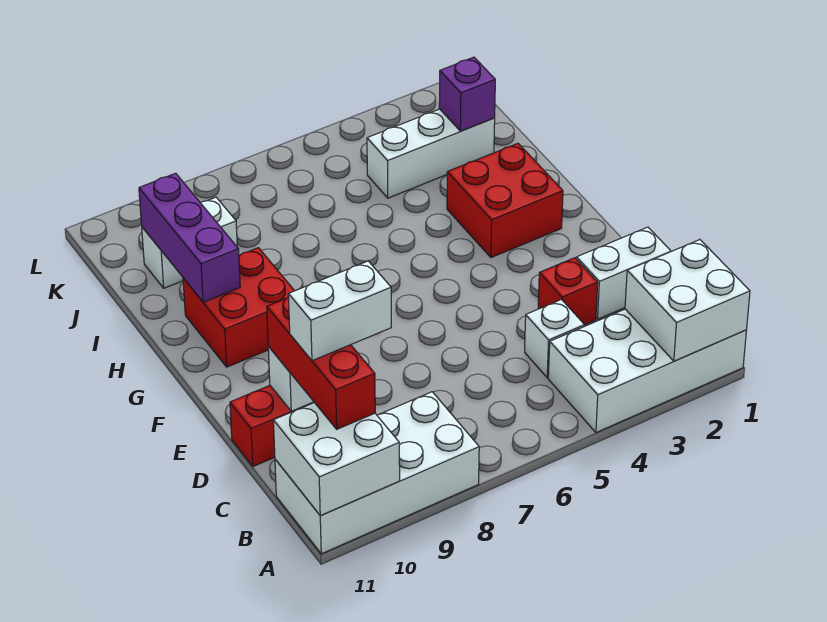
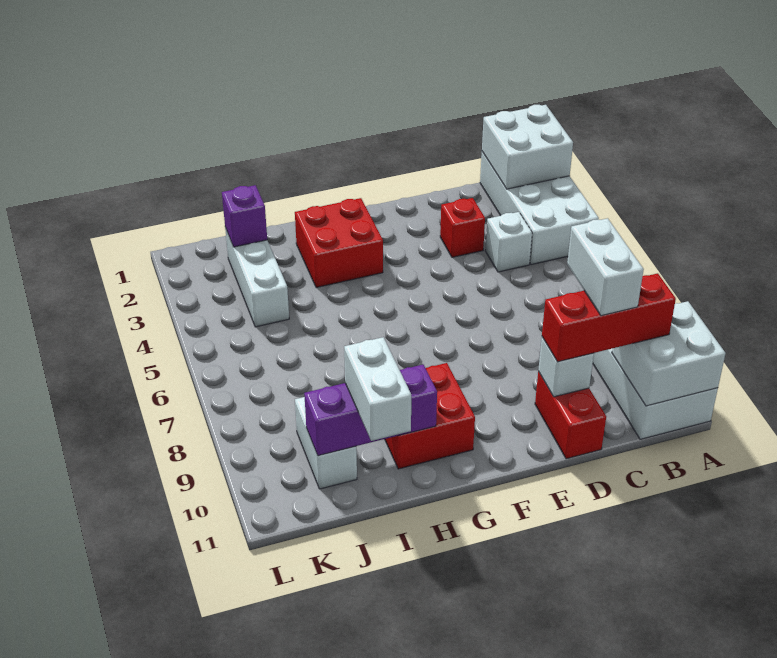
white 1x2 brick [576,227,671,319] -> white 1x2 brick moved to [344,337,411,441]

